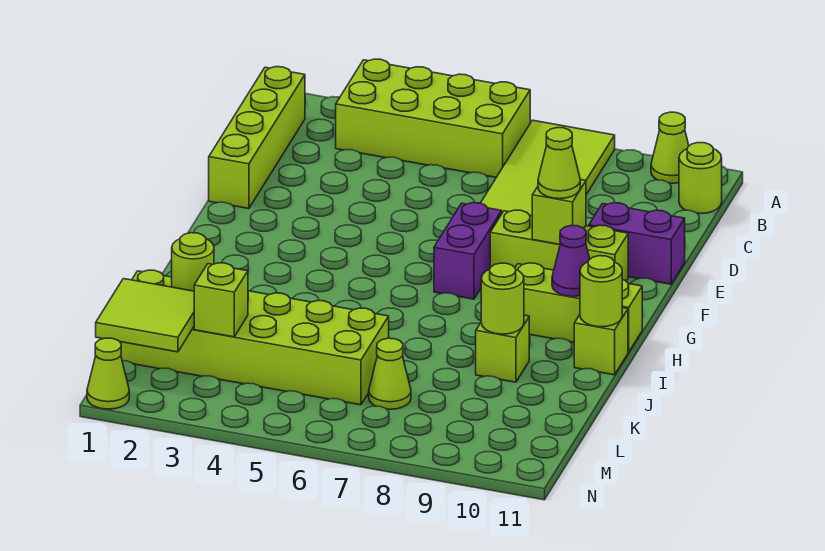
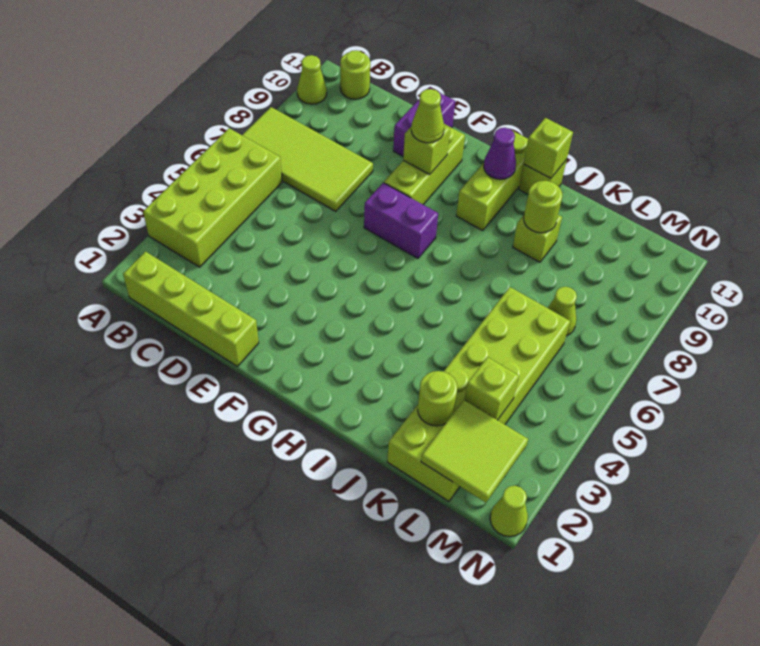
lime 1x1 round brick [580,256,622,327] -> lime 1x1 brick [524,118,573,178]

